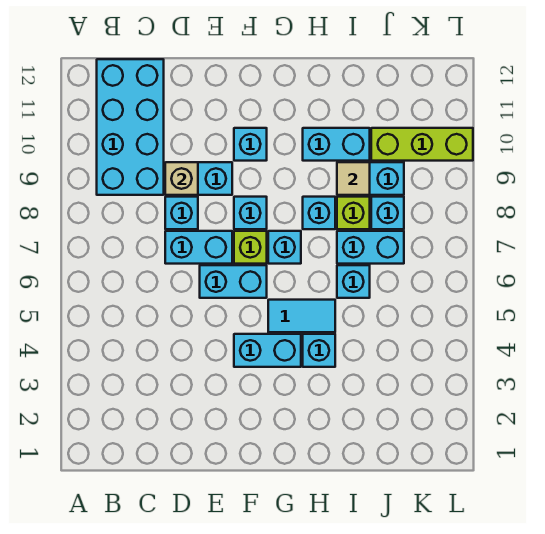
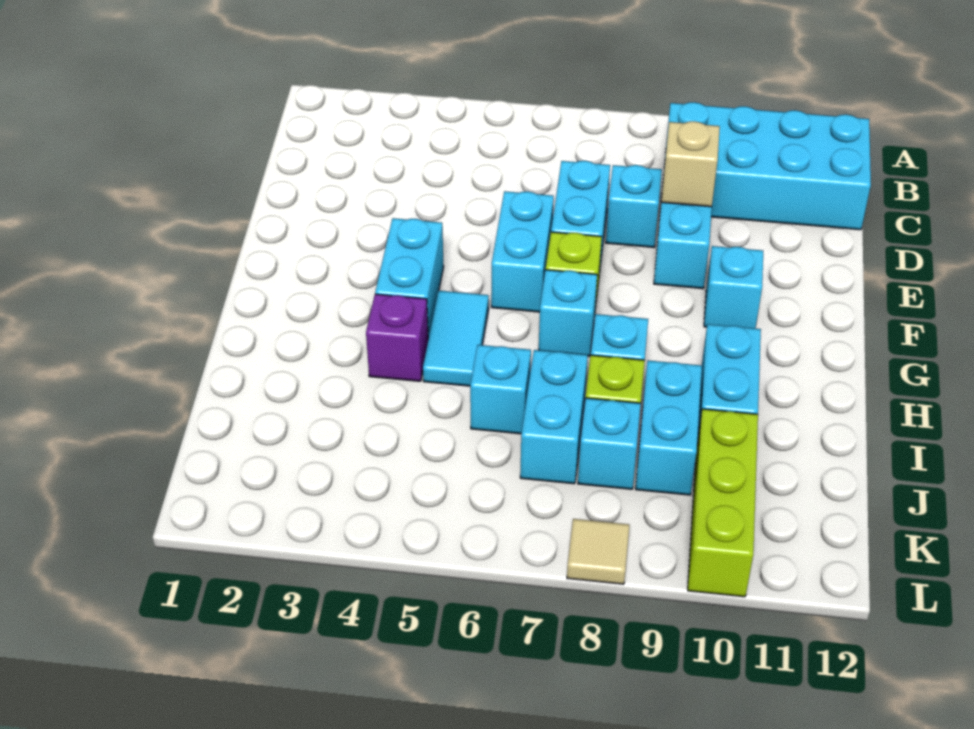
cyan 1x1 brick [234,197,267,229] -> none
cyan 1x1 brick [303,334,335,367] -> purple 1x1 brick [366,294,428,381]
tan 1x1 tile [337,162,370,195] -> tan 1x1 tile moved to [567,519,630,584]

